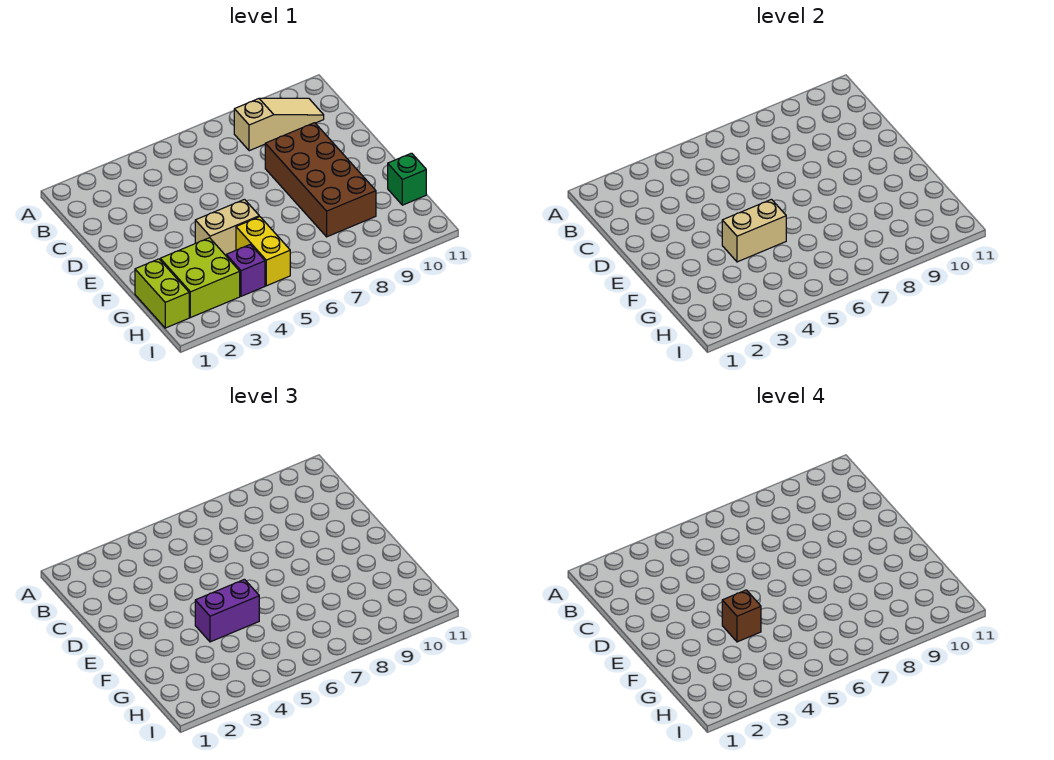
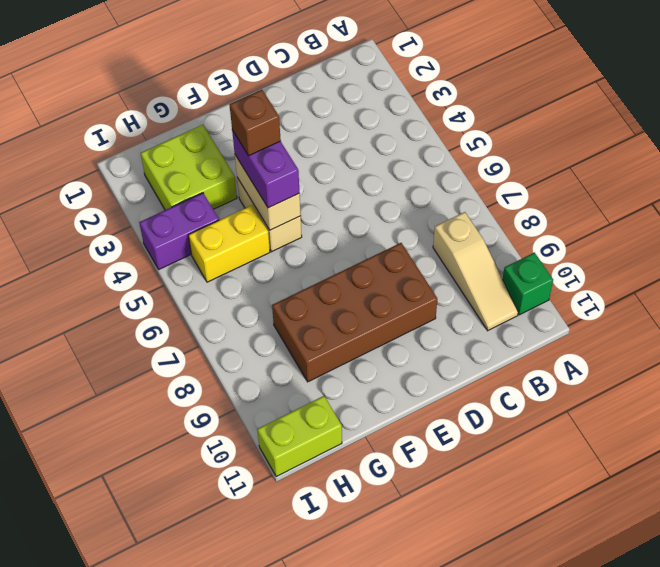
lime 1x2 brick [135,259,189,328] -> lime 1x2 brick moved to [257,396,342,477]
green 1x1 brick [388,153,426,205] -> green 1x1 brick moved to [503,253,553,315]
purple 1x1 brick [226,245,265,296] -> purple 1x2 brick [139,193,219,270]

